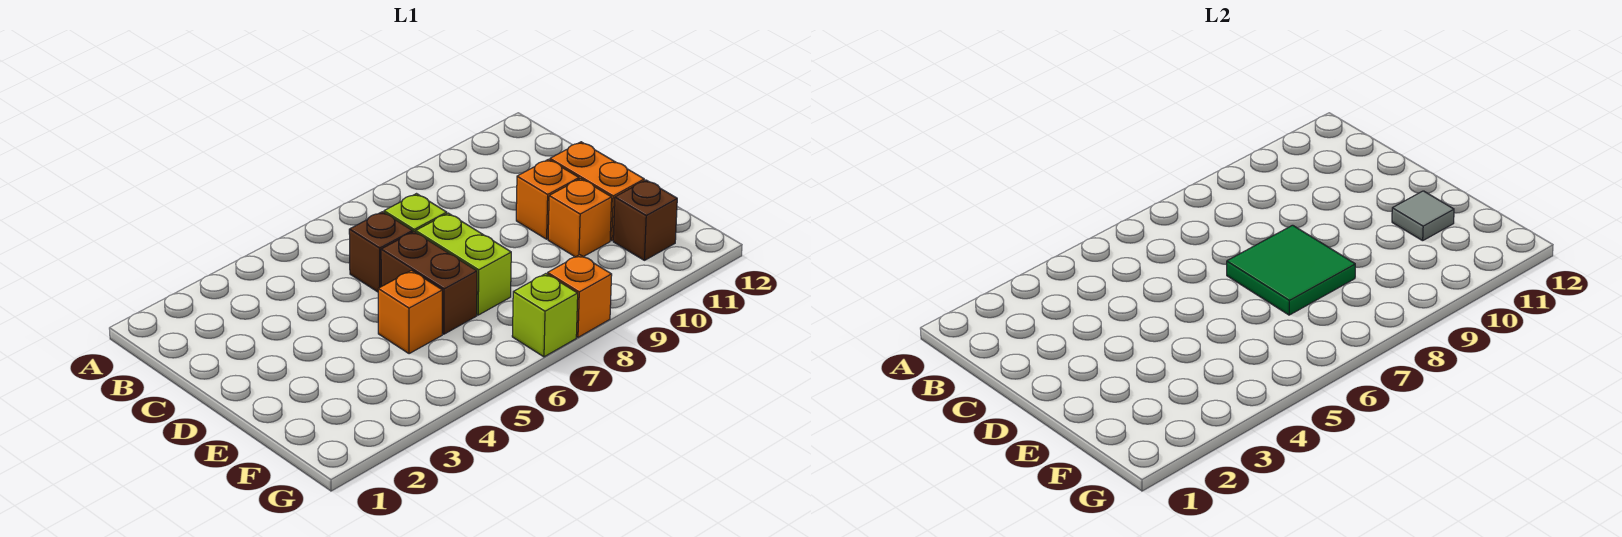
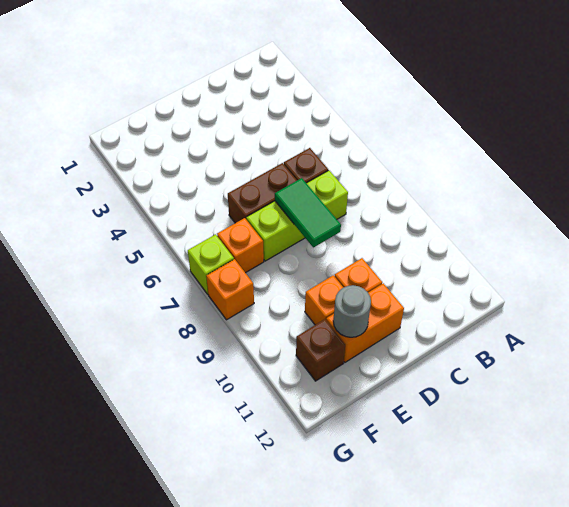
green 2x2 tile [1227,225,1355,315] -> green 1x2 tile [275,178,341,247]
orange 1x1 brick [378,271,442,354] -> orange 1x1 brick moved to [217,218,264,273]
grey 1x1 tile [1392,191,1454,241] -> grey 1x1 round brick [333,285,371,337]

